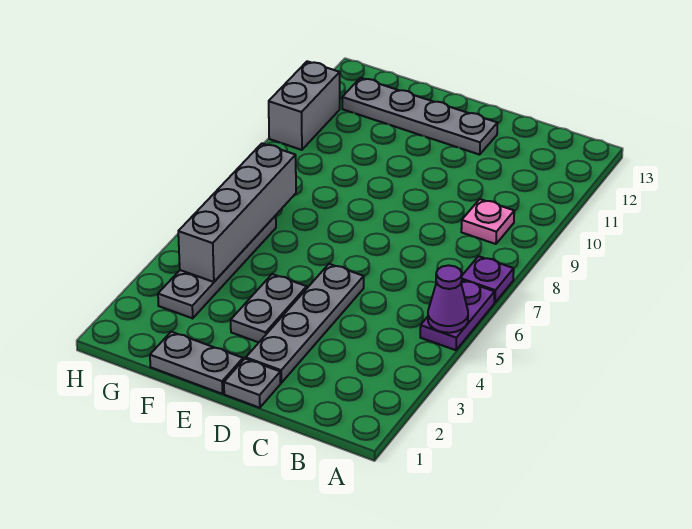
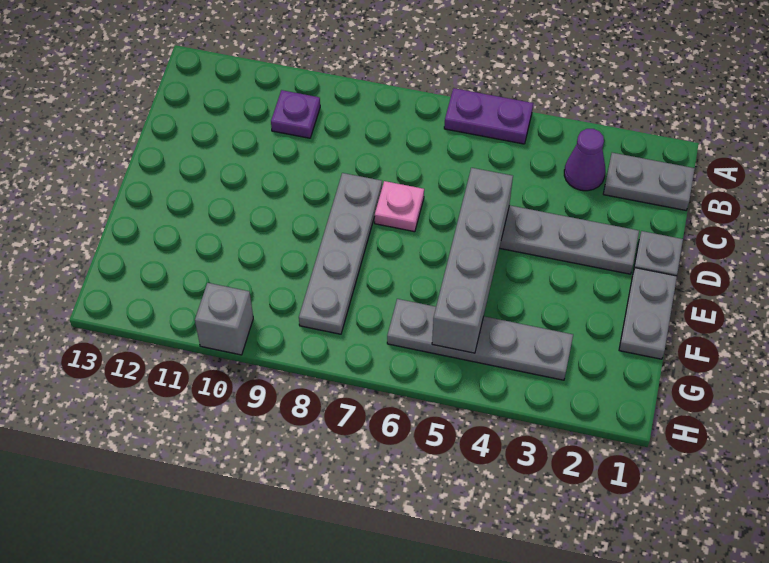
purple 1x1 cone [428,265,468,333] -> purple 1x1 cone moved to [564,129,605,191]
purple 1x1 plate [462,256,514,303] -> purple 1x1 plate moved to [271,90,320,138]
pink 1x1 plate [461,199,514,244] -> pink 1x1 plate moved to [375,181,424,232]
grey 1x4 plate [342,78,498,155] -> grey 1x4 plate moved to [299,173,382,334]
grey 1x2 plate [231,274,307,342] -> grey 1x2 plate moved to [603,153,695,210]
grey 1x4 brick [178,143,296,282] -> grey 1x4 brick turned to [432,168,513,353]
grey 1x2 brick [269,61,340,150] -> grey 1x1 brick [195,283,253,355]

